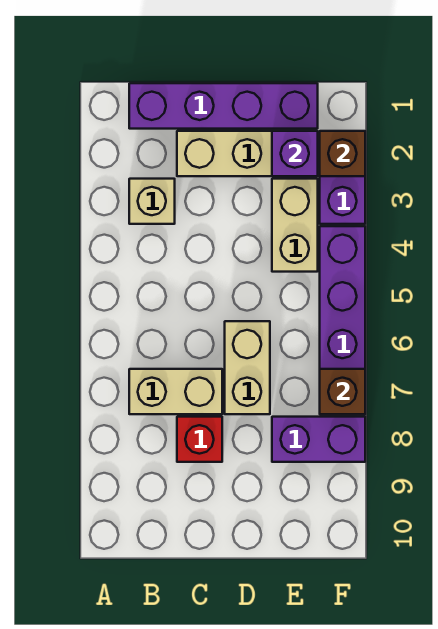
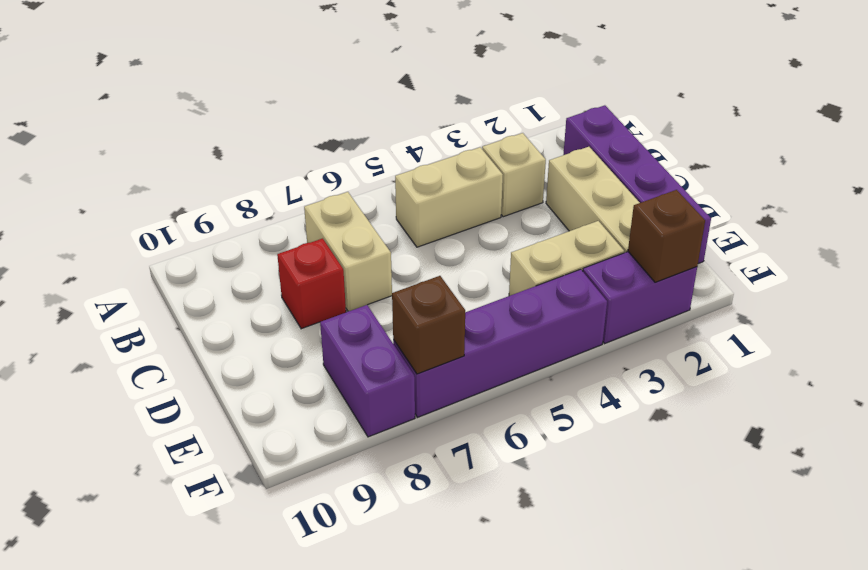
tan 1x2 brick [225,321,270,414] -> tan 1x2 brick moved to [395,147,503,247]
purple 1x1 brick [272,131,318,176] -> none

